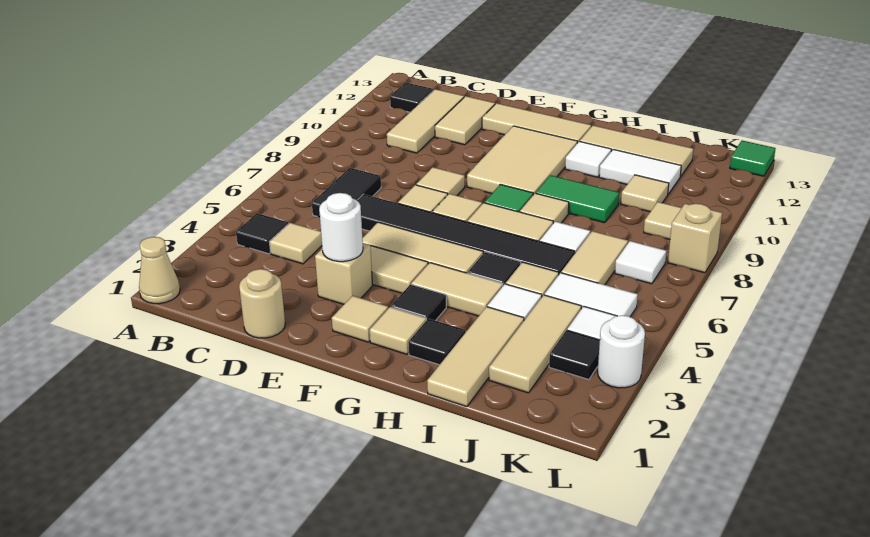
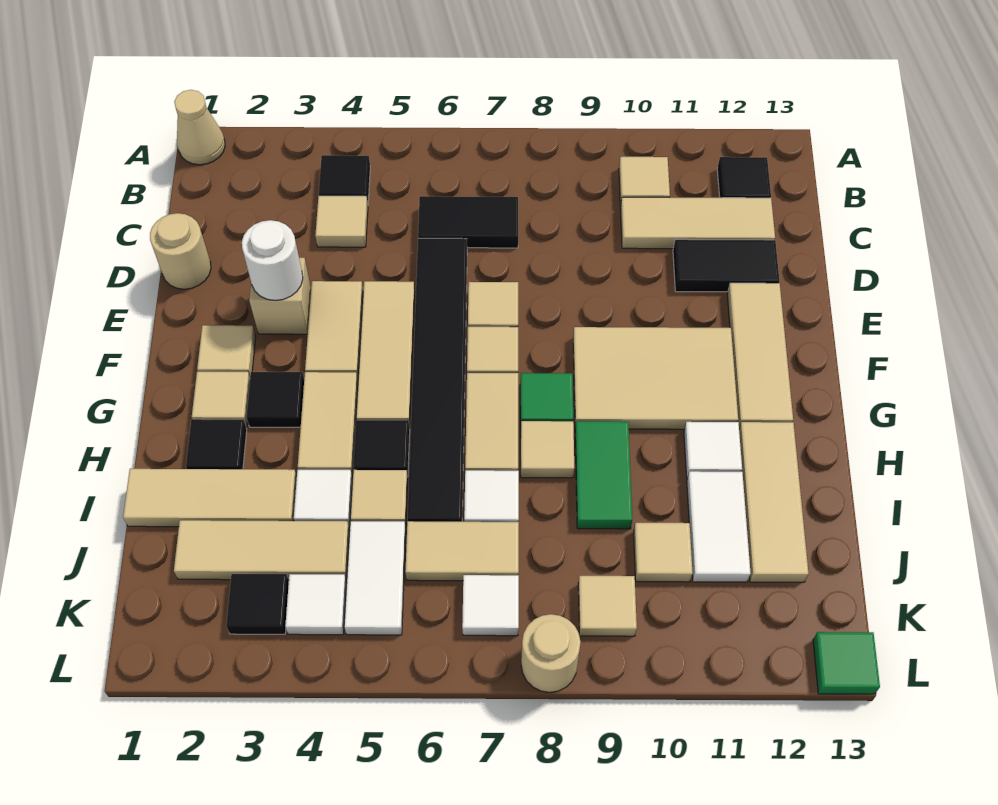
tan 1x2 tile [435,96,495,145] -> black 1x2 tile [673,239,779,292]
tan 1x1 tile [416,167,465,196] -> tan 1x1 tile moved to [619,157,670,207]
white 1x1 round brick [598,315,645,388] -> none
tan 1x1 brick [668,204,722,273] -> tan 1x1 round brick [521,614,581,692]

